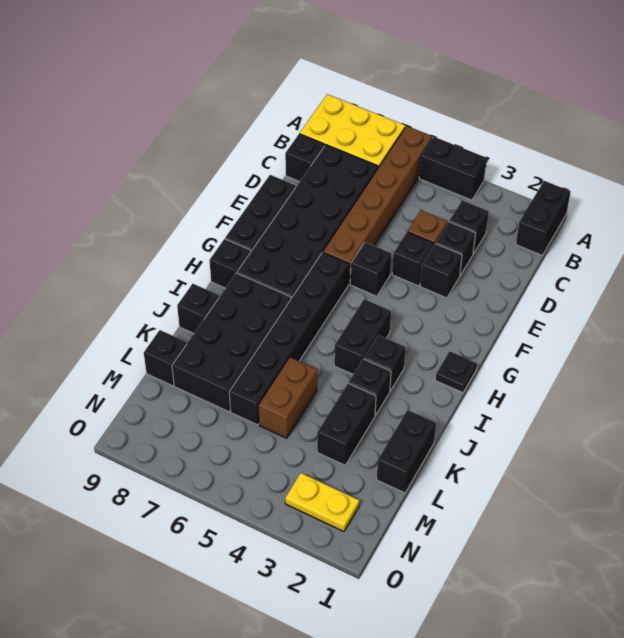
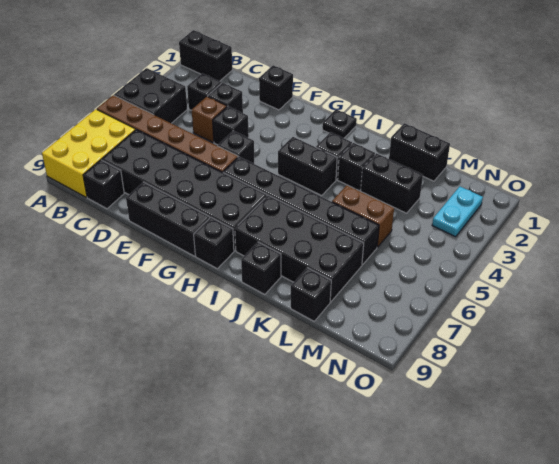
black 1x2 brick [419,137,487,200] -> black 2x2 brick [114,68,187,123]
black 1x1 brick [420,243,462,298] -> black 1x1 brick moved to [259,65,293,110]
yellow 1x2 plate [285,473,359,532] -> cyan 1x2 plate [432,186,483,237]

